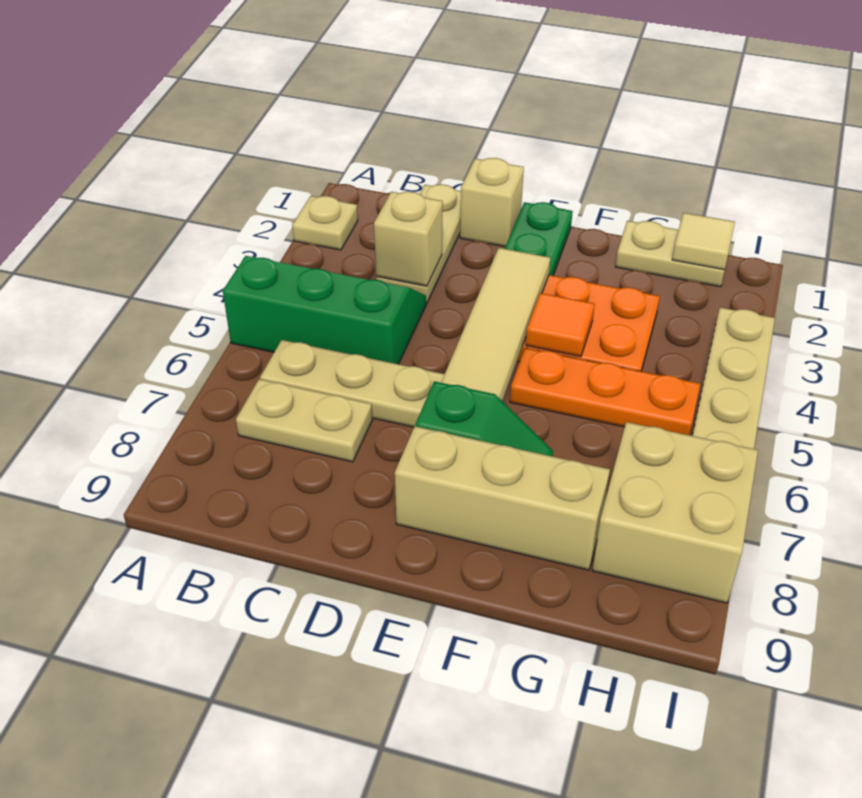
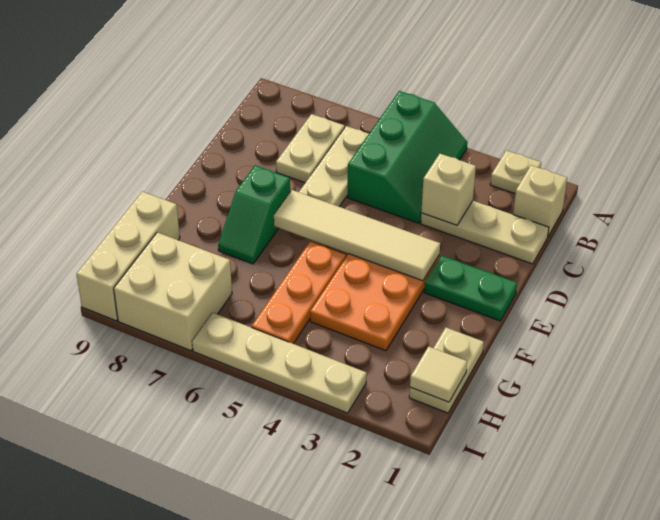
tan 1x1 brick [460,158,524,247] -> tan 1x1 brick moved to [513,165,567,236]
tan 1x3 brick [395,426,610,570] -> tan 1x3 brick moved to [76,192,180,321]
orange 1x1 tile [526,293,595,357] -> none

